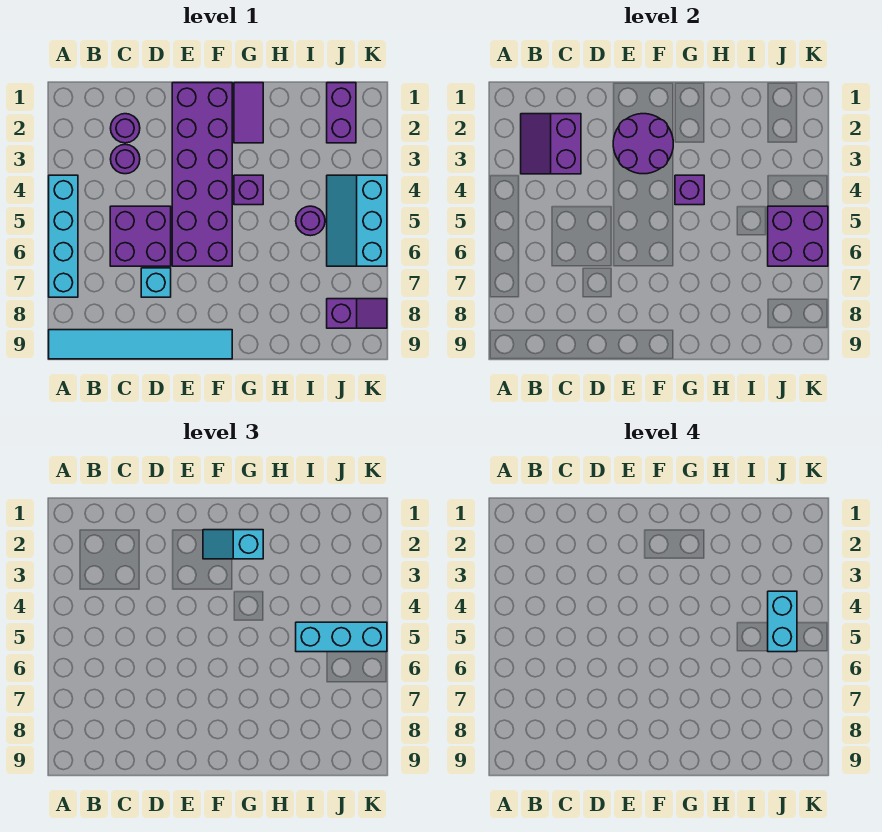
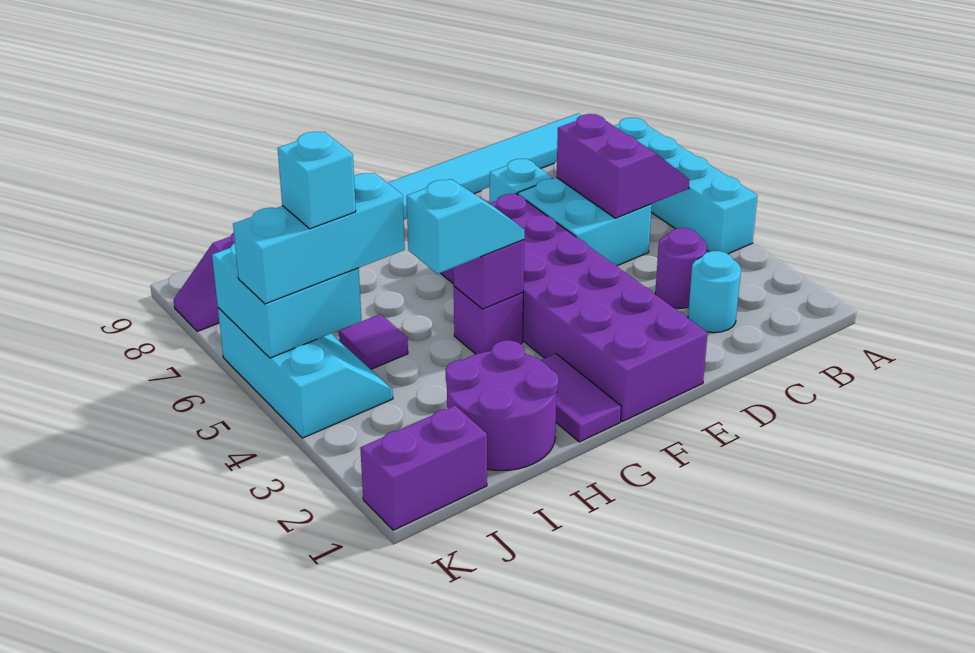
purple 2x2 slope [521,114,581,174] -> purple 2x2 slope moved to [557,114,689,218]
purple 1x1 round brick [111,114,140,143] -> cyan 1x1 round brick [688,251,741,333]
purple 2x2 brick [110,206,171,266] -> cyan 2x2 brick [518,178,652,266]
purple 2x2 round brick [613,114,673,174] -> purple 2x2 round brick moved to [446,340,559,471]
cyan 1x2 slope [203,530,263,559] -> cyan 1x2 slope moved to [407,179,524,274]
purple 1x1 round brick [296,206,325,236] -> purple 1x1 tile [339,314,408,369]
purple 1x2 brick [327,83,356,143] -> purple 1x2 brick turned to [360,406,487,530]
cyan 1x2 brick [768,591,797,652] -> cyan 1x1 brick [278,132,356,229]
purple 2x2 brick [768,206,828,266] -> cyan 2x2 brick [212,243,361,358]

